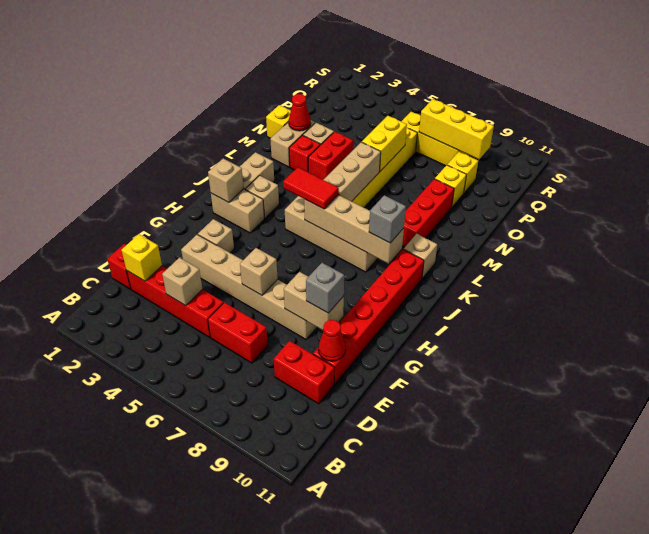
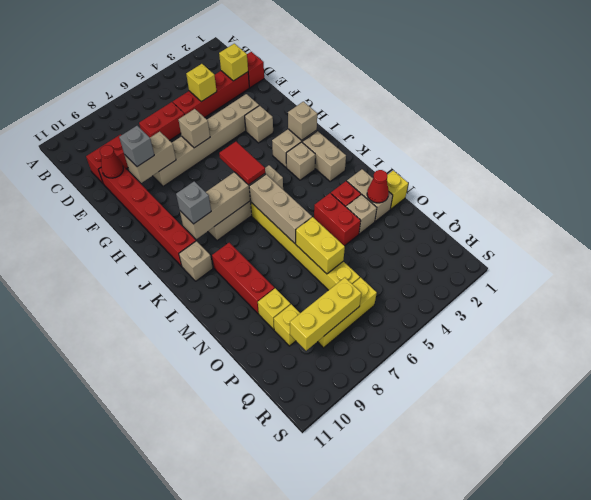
tan 1x1 brick [162,258,202,306] -> yellow 1x1 brick [186,64,217,102]
red 1x2 tile [283,167,339,209] -> red 1x2 tile turned to [219,142,265,185]

